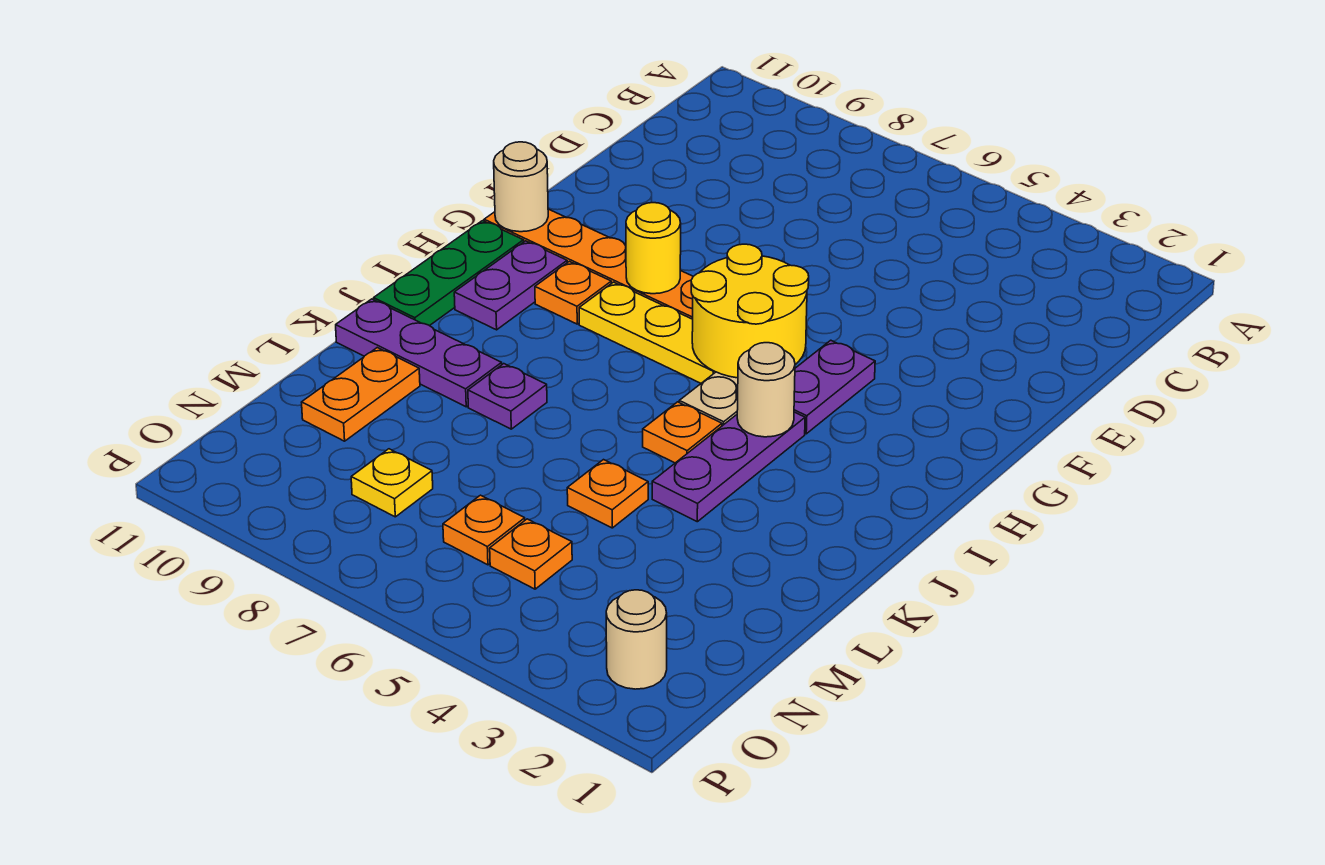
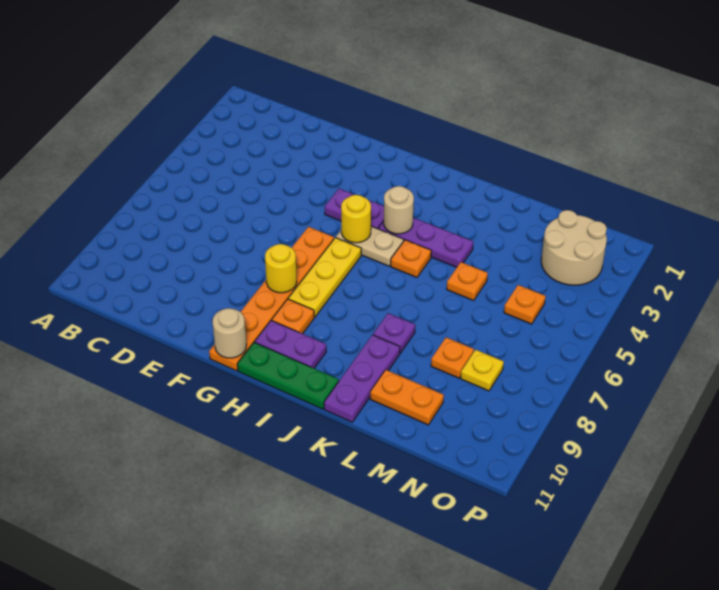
yellow 2x2 round brick [691,244,809,378] -> yellow 1x1 round brick [341,195,371,243]
orange 1x1 plate [443,495,525,565] -> orange 1x1 plate moved to [431,337,474,378]
tan 1x1 round brick [606,590,667,689] -> tan 2x2 round brick [541,210,607,285]

